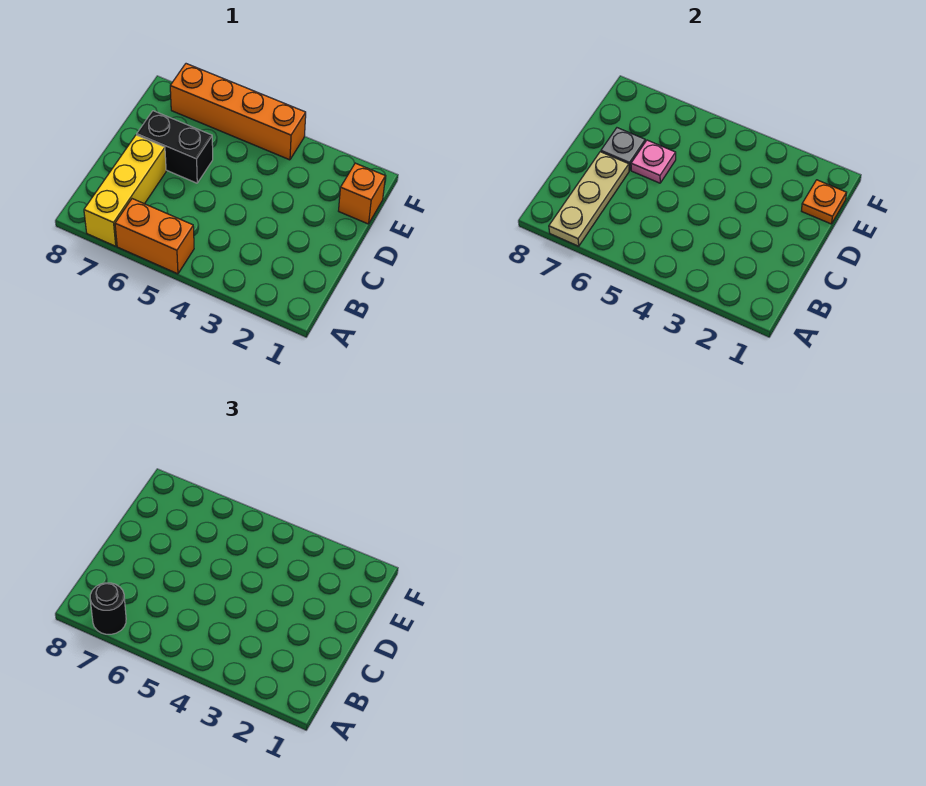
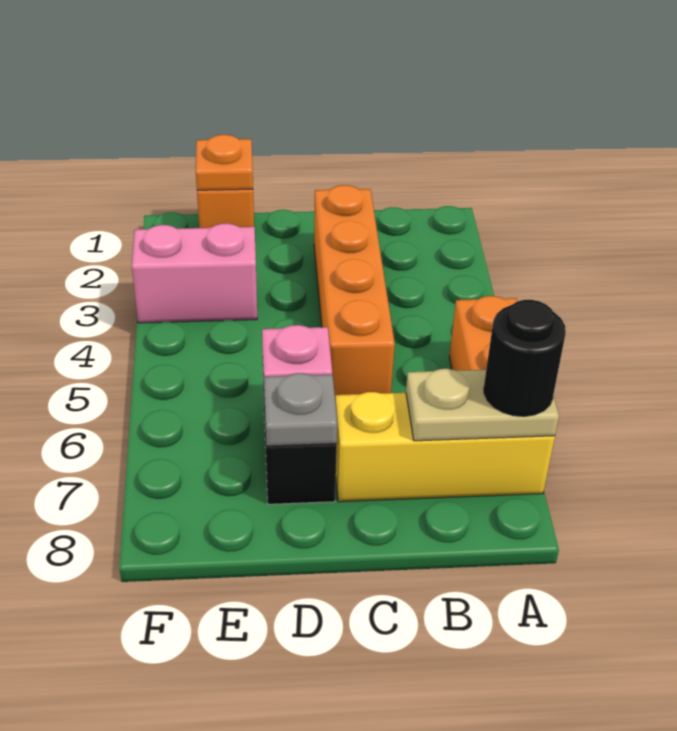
tan 1x3 plate [549,152,629,246] -> tan 1x2 plate [406,369,559,441]
none -> pink 1x2 brick [132,223,257,323]
orange 1x4 brick [170,64,306,160] -> orange 1x4 brick moved to [314,185,395,395]

